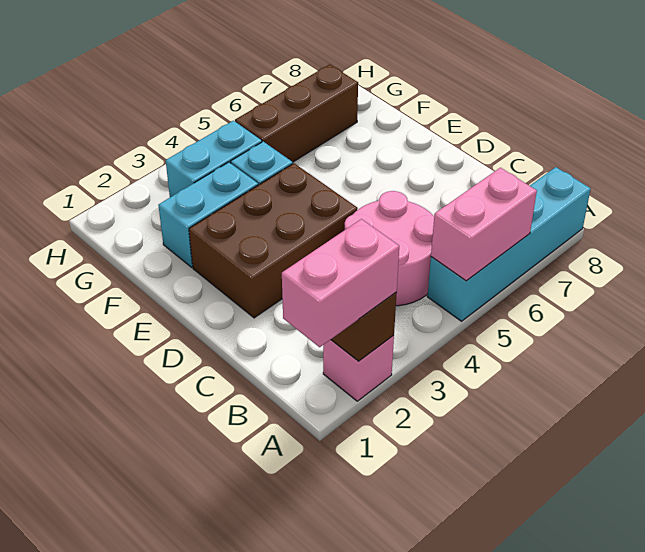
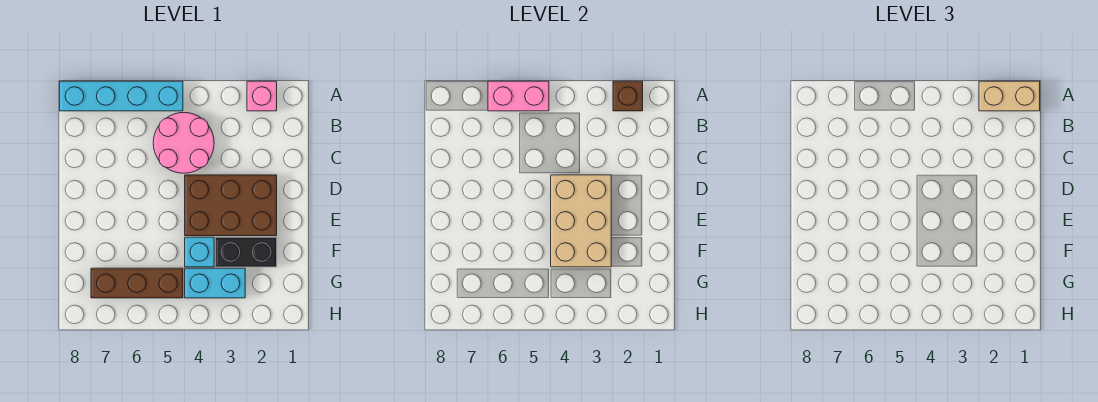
pink 1x2 brick [282,219,399,347] -> tan 1x2 brick [979,81,1040,111]
none -> tan 2x3 brick [551,175,611,267]
cyan 1x2 brick [158,162,258,267] -> black 1x2 brick [216,237,277,267]

